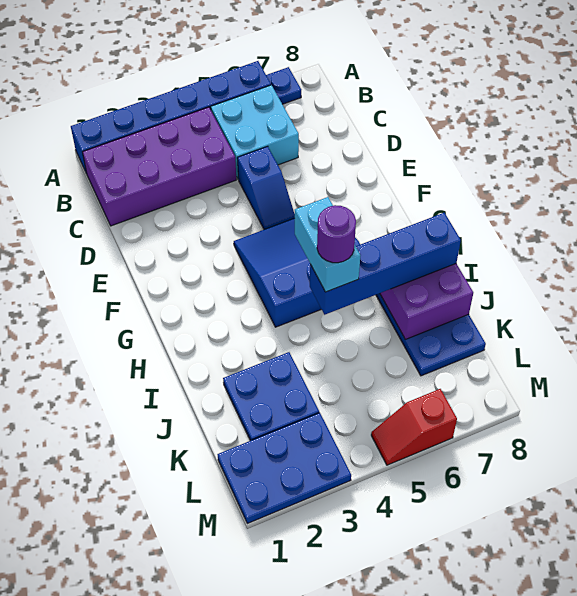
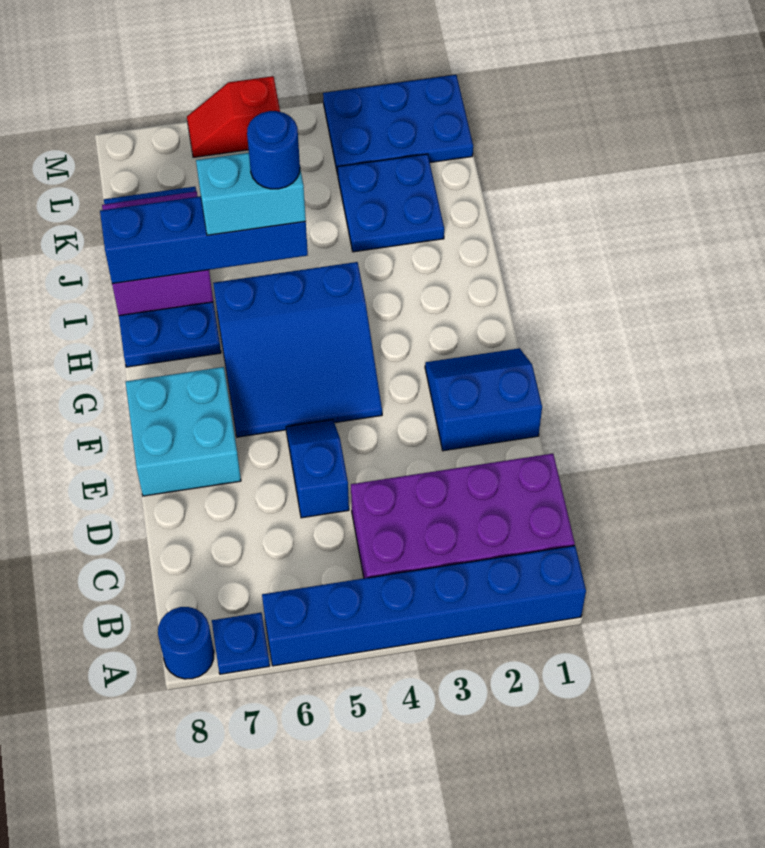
none -> blue 1x1 round brick [158,607,214,679]
cyan 2x2 brick [211,85,299,179] -> cyan 2x2 brick moved to [126,367,241,496]
none -> blue 2x2 slope [425,348,542,451]
cyan 1x2 brick [295,197,360,292] -> cyan 1x2 brick turned to [196,153,306,235]
purple 1x1 round brick [317,205,356,263] -> blue 1x1 round brick [247,111,300,189]
red 1x2 slope [371,389,457,465] -> red 1x2 slope turned to [187,76,280,157]

